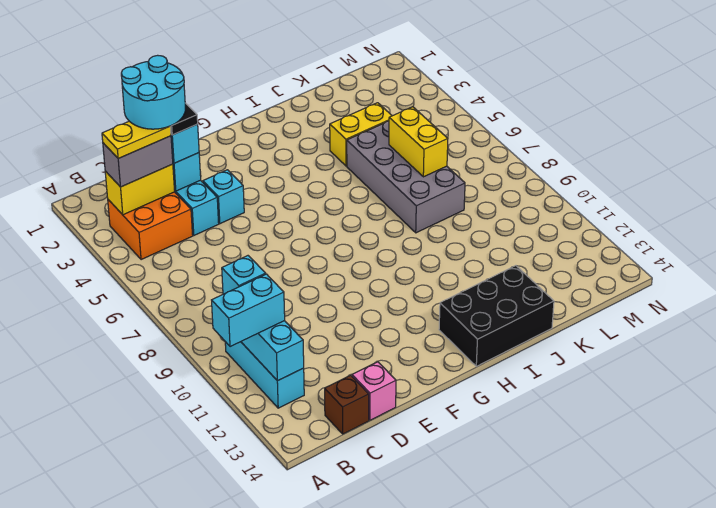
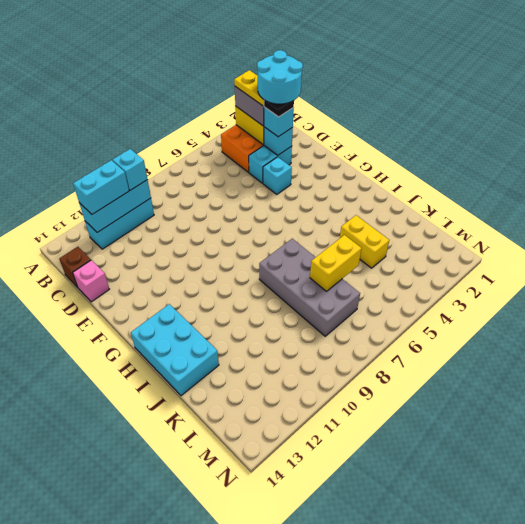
cyan 1x2 brick [212,274,285,347] -> cyan 1x2 brick turned to [73,160,129,214]
black 2x3 brick [439,266,554,366] -> cyan 2x3 brick [131,304,219,396]
grey 2x4 brick [347,121,465,233] -> grey 2x4 brick turned to [259,239,360,336]

